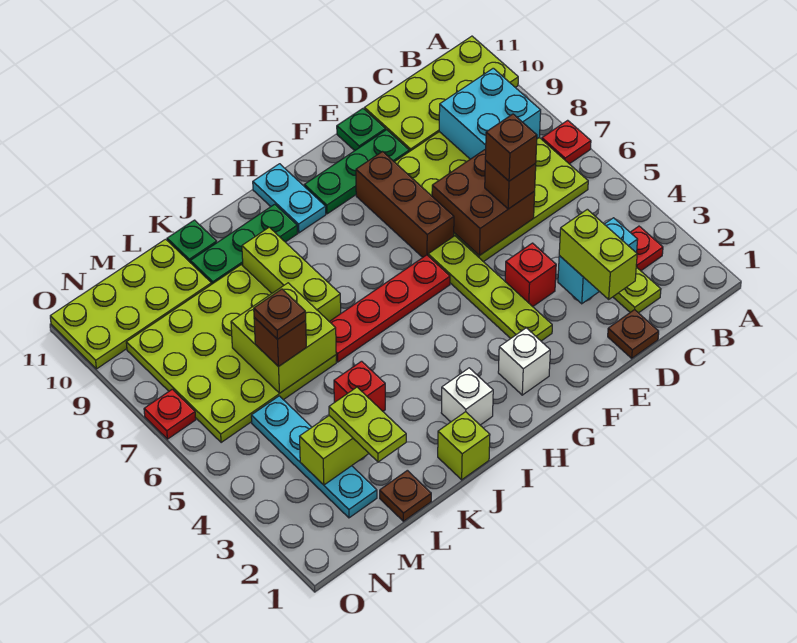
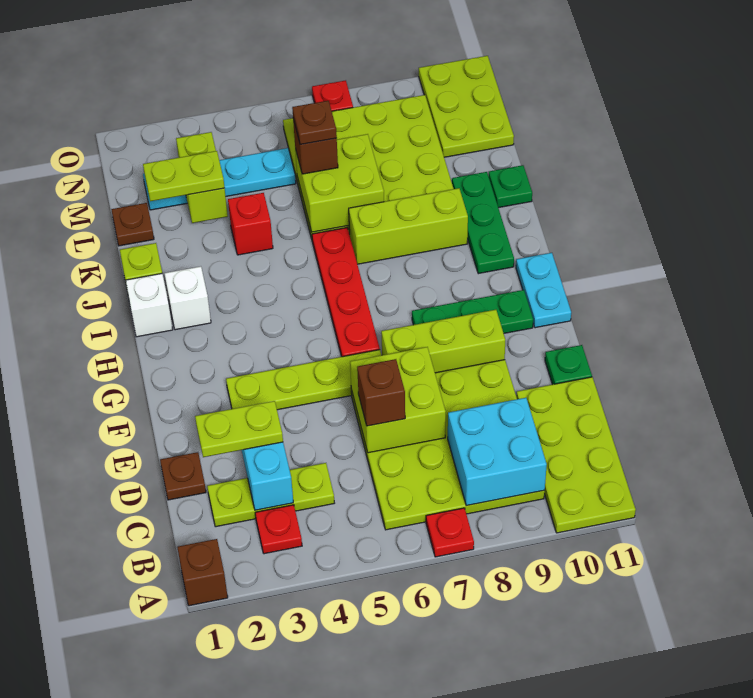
lime 1x2 brick [559,209,637,299] -> lime 1x2 plate [195,401,283,457]
brown 2x2 brick [432,149,535,256] -> lime 2x2 brick [350,347,446,453]
brown 1x1 brick [485,114,537,181] -> brown 1x1 brick moved to [177,539,228,606]
red 1x1 brick [505,243,556,307] -> none
green 1x3 plate [304,130,409,214] -> green 1x3 plate turned to [412,290,533,333]
brown 1x3 brick [356,152,454,257] -> lime 1x3 brick [381,310,505,373]
white 1x1 brick [498,328,550,395] -> white 1x1 brick moved to [126,273,173,337]
cyan 1x2 plate [253,164,326,233] -> cyan 1x2 plate turned to [516,253,571,328]
lime 2x4 plate [50,239,211,369] -> lime 2x3 plate [419,56,514,157]

